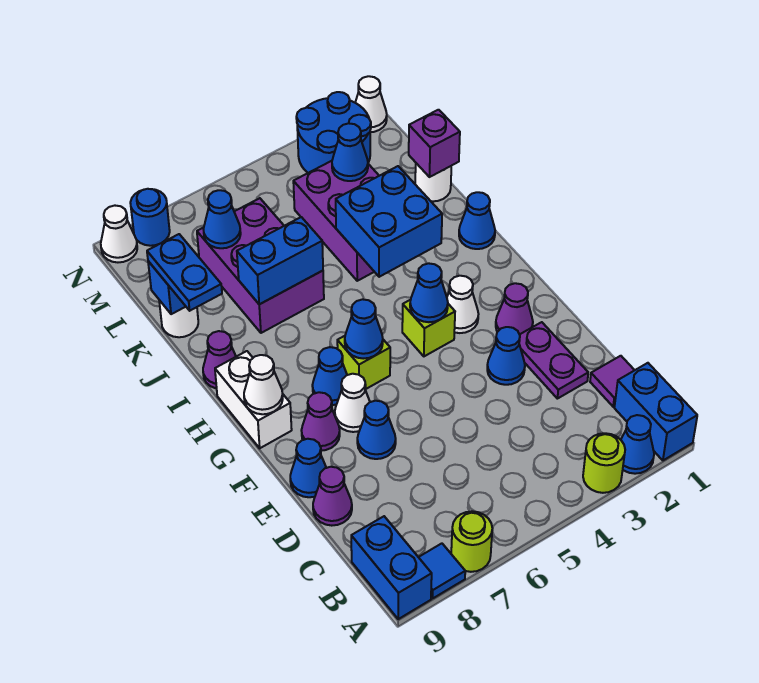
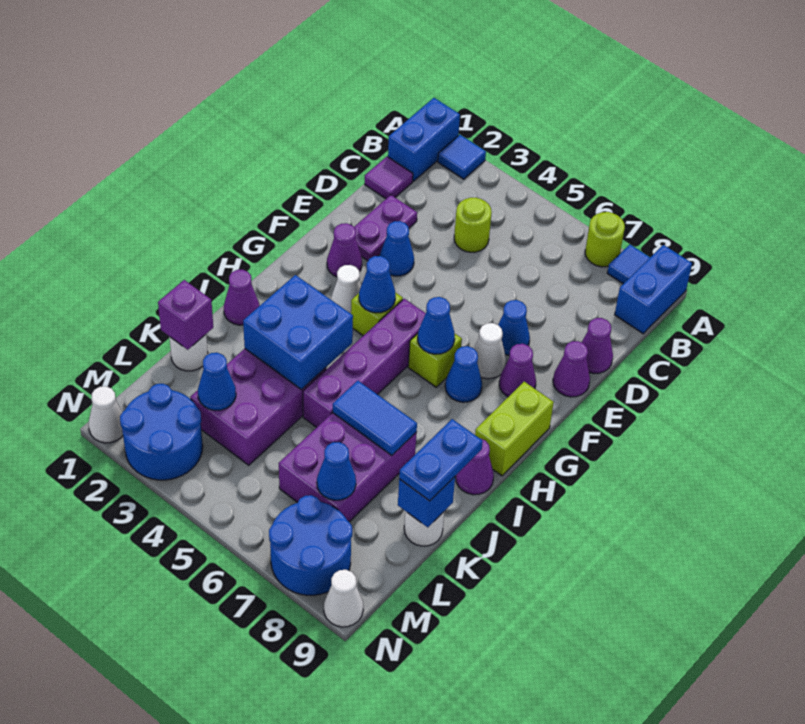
blue 1x1 cone [621,415,654,474] -> blue 1x1 tile [438,135,486,179]
lime 1x1 round brick [583,433,625,493] -> lime 1x1 round brick moved to [454,198,492,252]
blue 1x1 cone [290,439,326,497] -> purple 1x1 cone [553,341,590,397]
none -> purple 1x4 brick [303,299,426,427]
white 1x2 brick [215,351,292,448] -> lime 1x2 brick [475,382,554,476]
white 1x1 cone [244,355,283,414] -> none
blue 1x1 cone [459,192,495,249] -> purple 1x1 cone [224,270,259,325]
blue 1x2 brick [237,217,323,304] -> blue 1x2 tile [333,381,417,455]
blue 1x1 round brick [130,189,170,246] -> blue 2x2 round brick [269,495,352,595]

